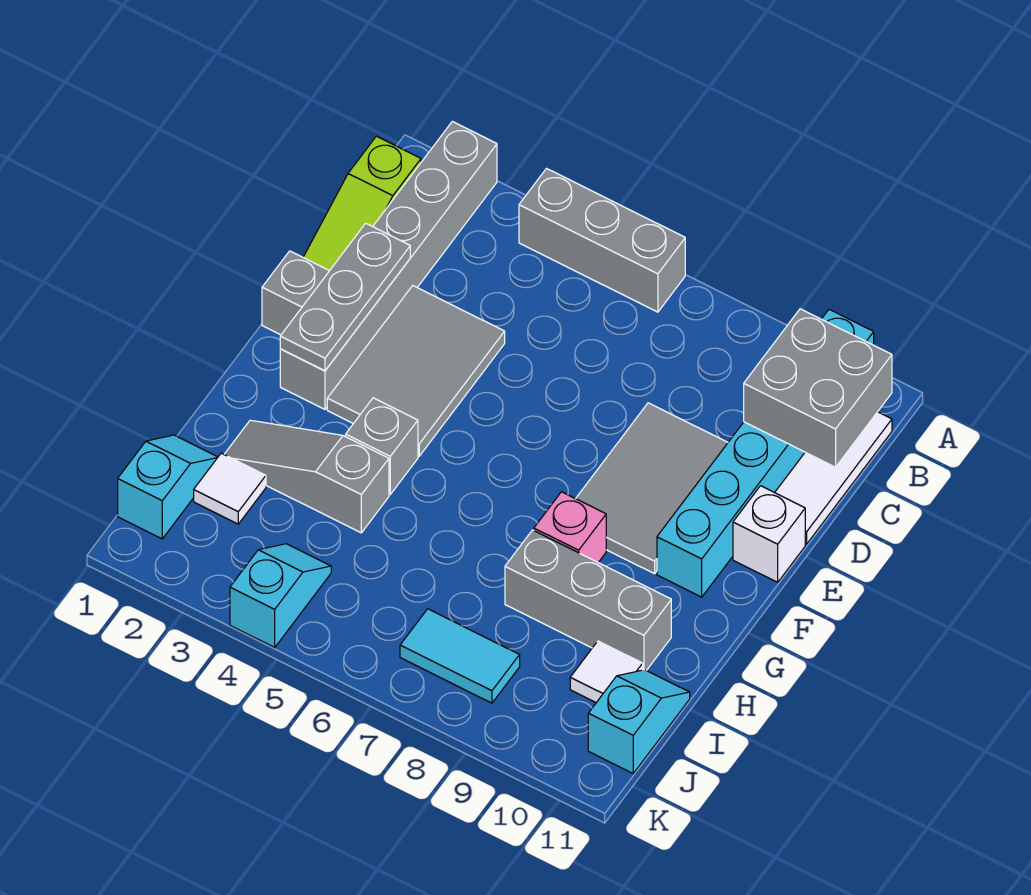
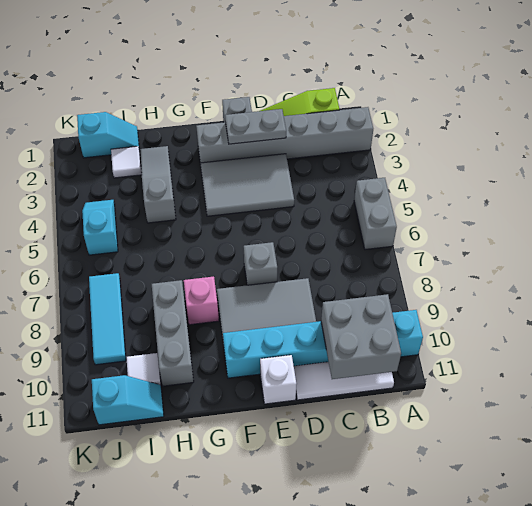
grey 1x3 brick [519,169,685,312] -> grey 1x2 brick [354,178,397,250]
grey 1x3 plate [280,223,410,371] -> grey 1x2 plate [225,109,286,144]
grey 1x1 brick [346,398,418,494] -> grey 1x1 brick moved to [244,242,277,285]
cyan 1x2 slope [230,544,331,647] -> cyan 1x2 slope turned to [82,200,118,255]
cyan 1x2 tile [400,609,520,703] -> cyan 1x3 tile [89,273,126,365]

